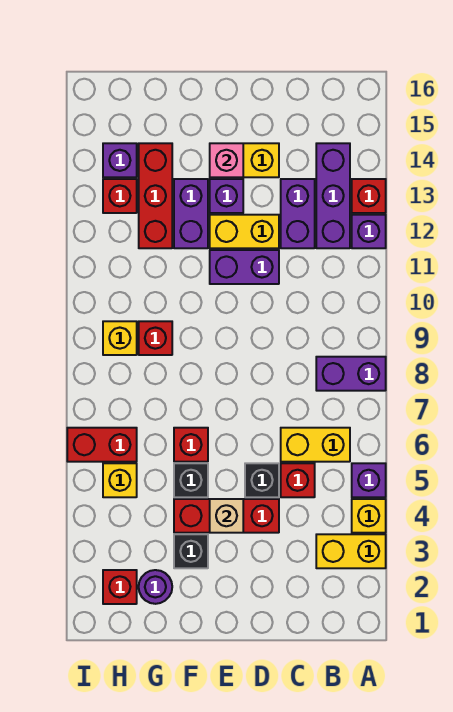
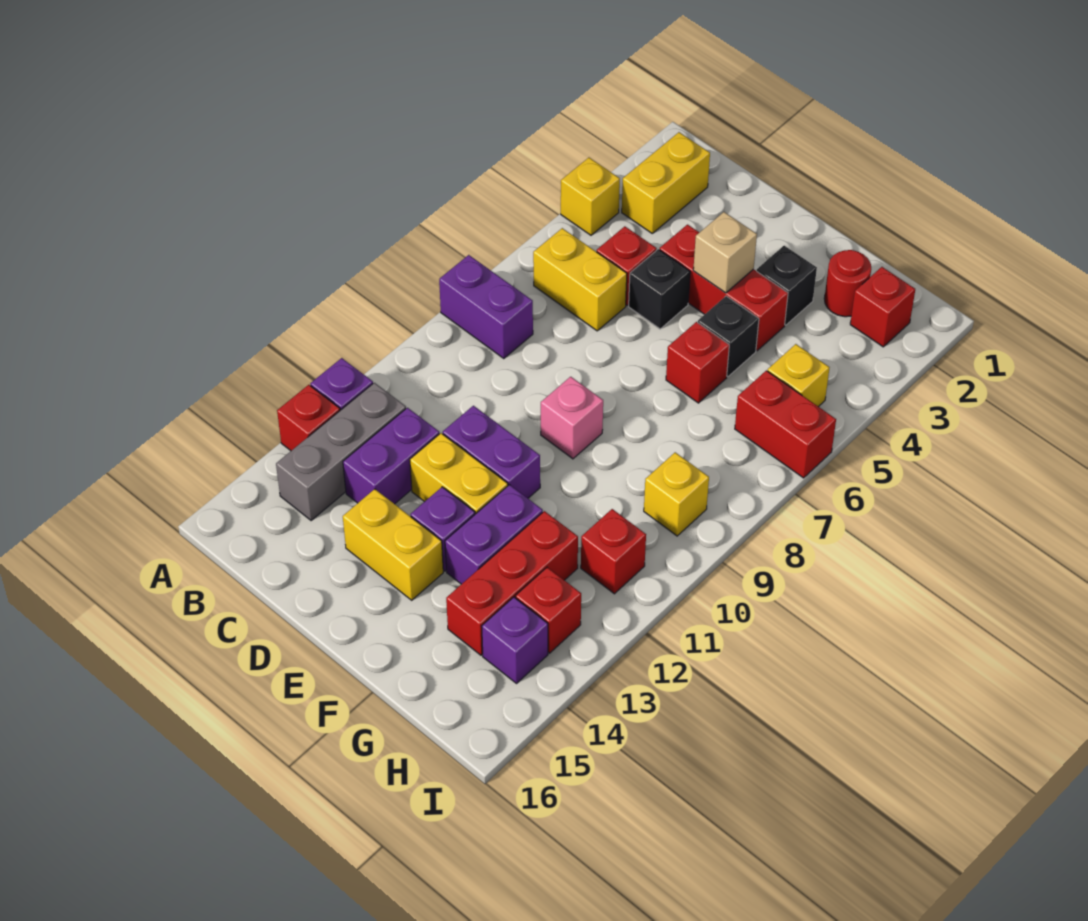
yellow 1x2 brick [316,534,386,568] -> yellow 1x2 brick turned to [622,132,710,233]
purple 1x1 brick [352,463,386,497] -> none
purple 1x3 brick [316,143,350,248] -> grey 1x3 brick [276,383,406,521]
pink 1x1 brick [210,143,243,177] -> pink 1x1 brick moved to [541,377,603,459]
purple 1x1 round brick [139,570,172,604] -> red 1x1 round brick [824,250,871,317]
red 1x1 brick [139,321,172,355] -> red 1x1 brick moved to [581,509,646,594]

